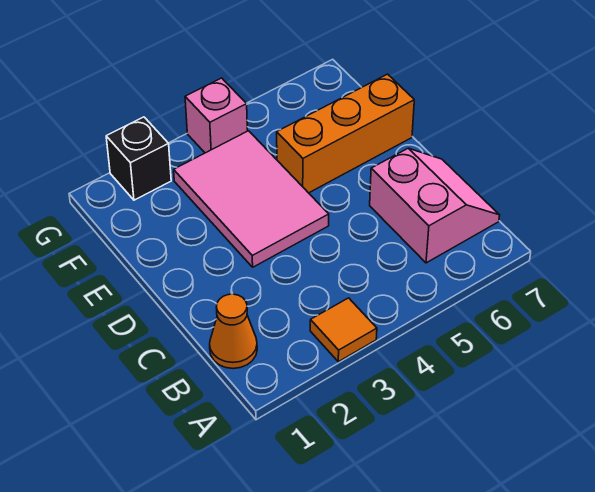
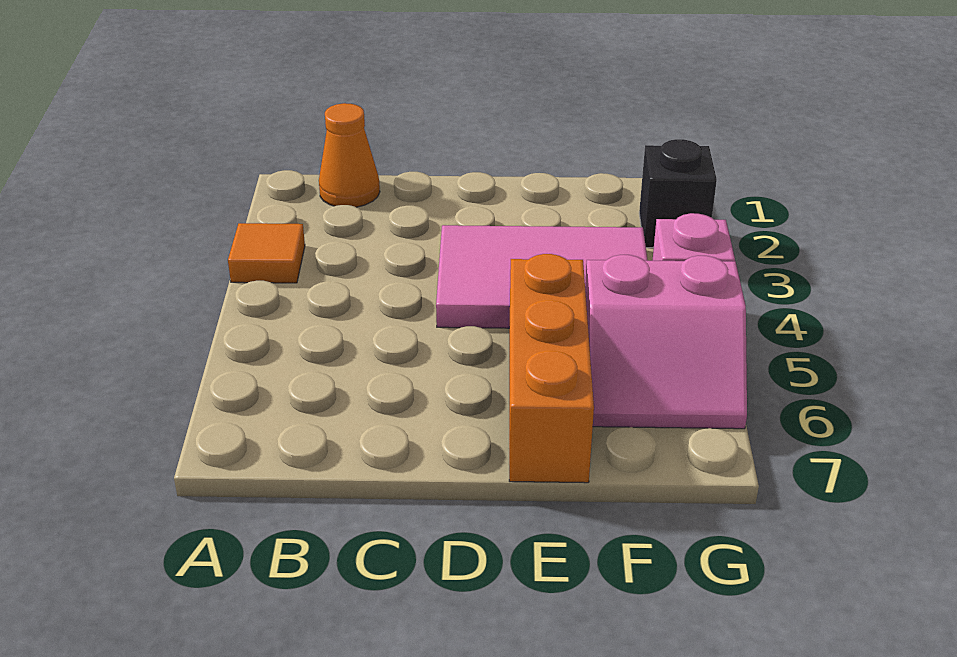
pink 2x2 slope [370,148,500,263] -> pink 2x2 slope moved to [585,255,747,429]

